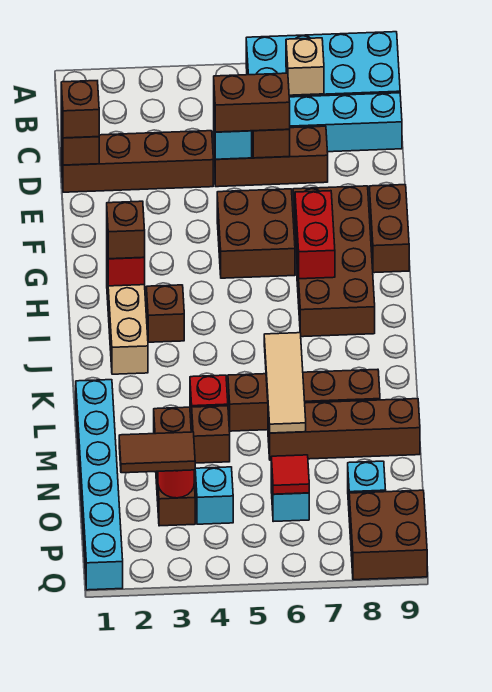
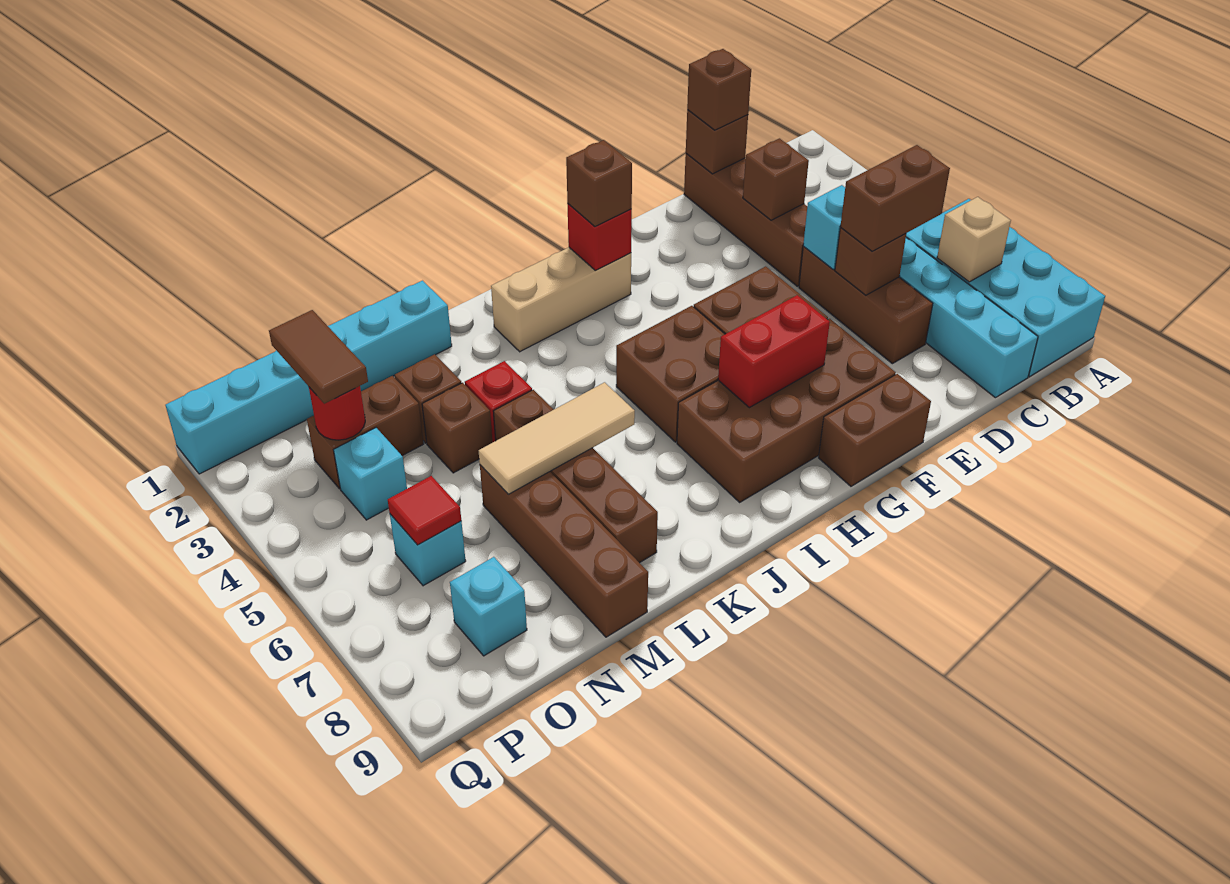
brown 1x2 brick [214,73,290,132] -> brown 1x2 brick turned to [840,145,950,251]
brown 1x1 brick [146,285,184,342] -> brown 1x1 brick moved to [743,138,809,220]
brown 2x2 brick [349,490,427,580] -> brown 2x2 brick moved to [616,306,725,442]

